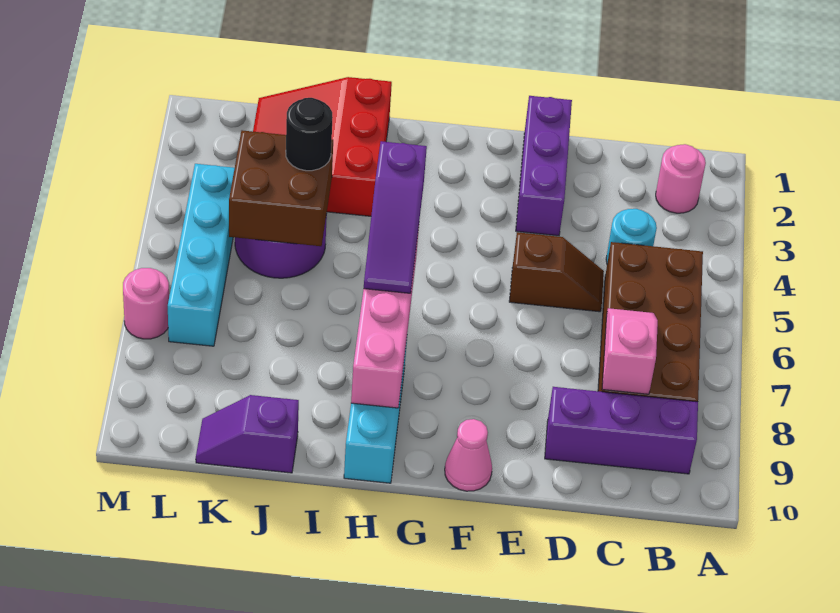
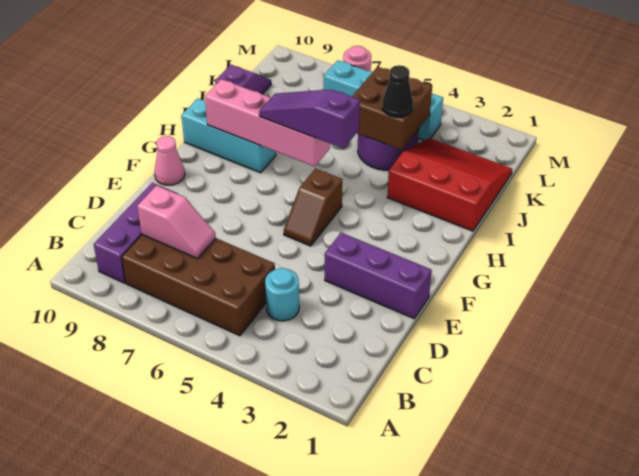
pink 1x1 round brick [656,144,706,213] -> none
brown 1x2 slope [509,232,604,312] -> brown 1x2 slope moved to [284,169,343,246]
black 1x1 round brick [286,98,333,171] -> black 1x1 cone [382,65,413,117]

